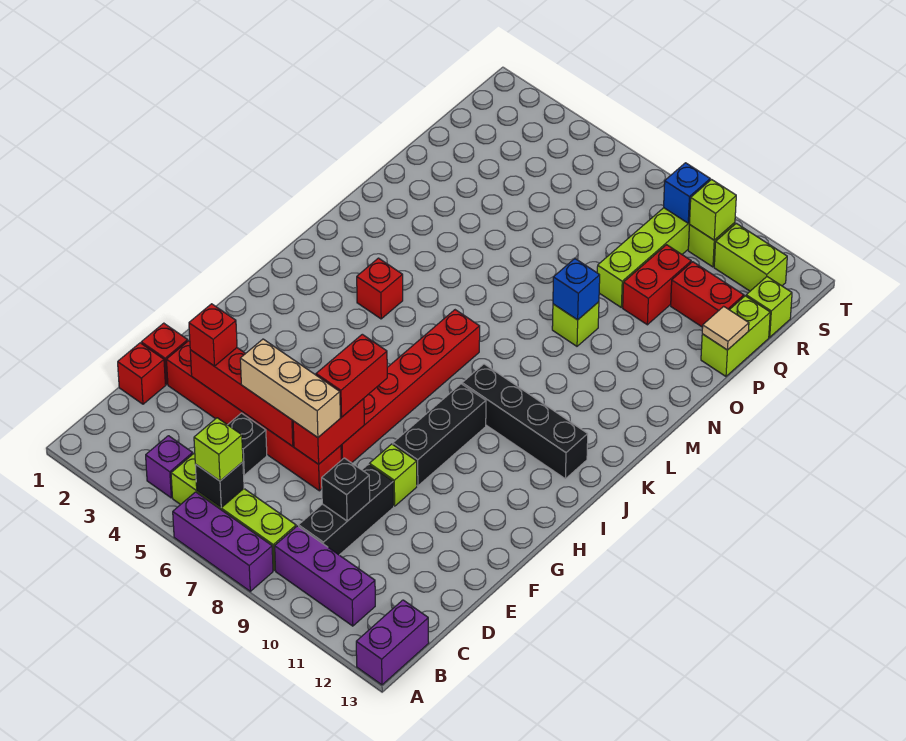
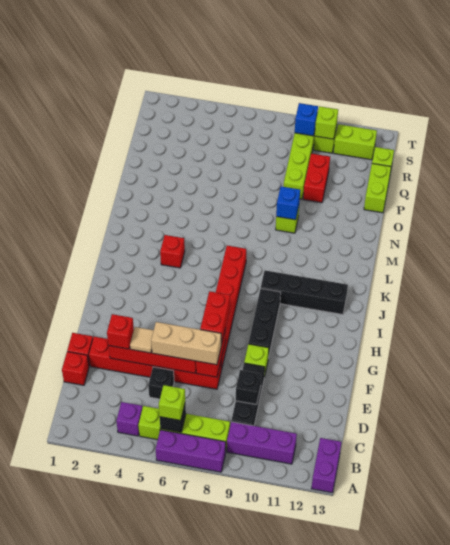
tan 1x1 tile [702,306,749,350] -> tan 1x1 tile moved to [130,327,154,353]
red 1x2 brick [671,262,744,327] -> none

